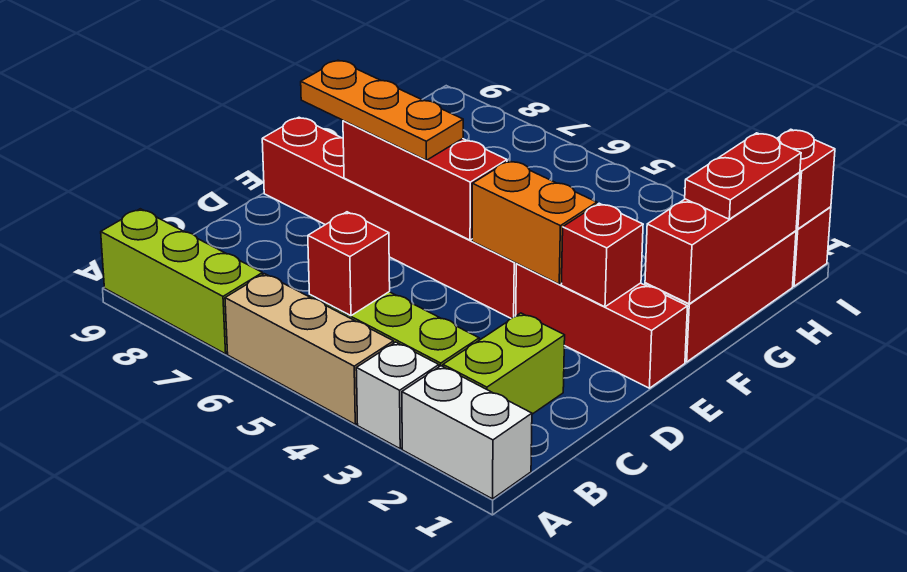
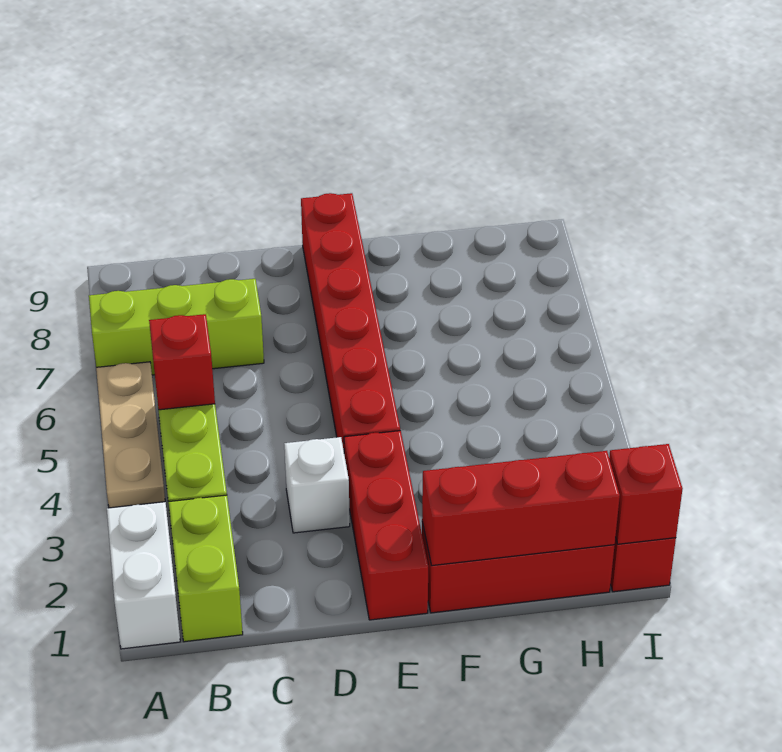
white 1x1 brick [356,342,439,449] -> white 1x1 brick moved to [284,437,350,533]
tan 1x3 brick [225,274,394,424] -> tan 1x3 plate [96,362,165,508]
lime 1x3 brick [101,209,263,354] -> lime 1x3 brick turned to [89,279,264,375]
lime 1x2 brick [443,313,565,414] -> lime 1x2 brick turned to [169,495,243,642]
red 1x1 brick [561,203,643,307] -> none
orange 1x2 brick [472,161,597,284] -> none
red 1x3 brick [343,121,507,240] -> none
orange 1x3 plate [301,60,463,160] -> none
red 1x2 plate [685,133,801,219] -> none

